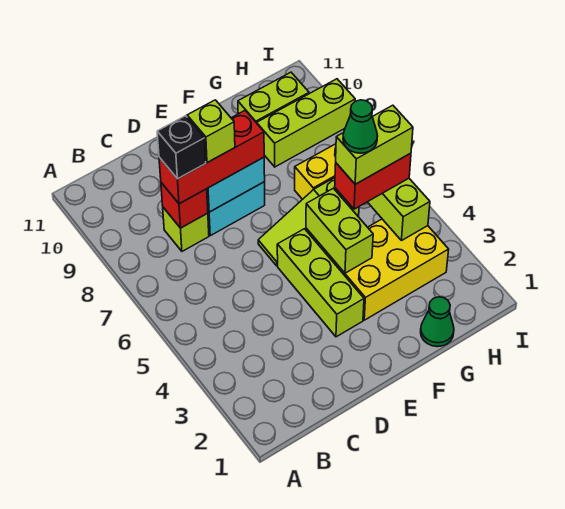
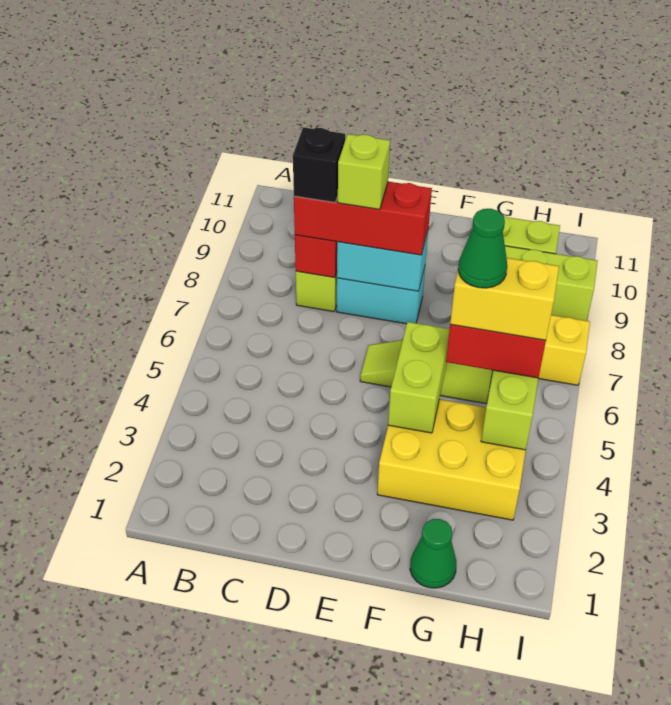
lime 1x3 brick [277,229,364,337] -> none
lime 1x2 brick [336,105,413,184] -> yellow 1x2 brick [450,251,559,340]

